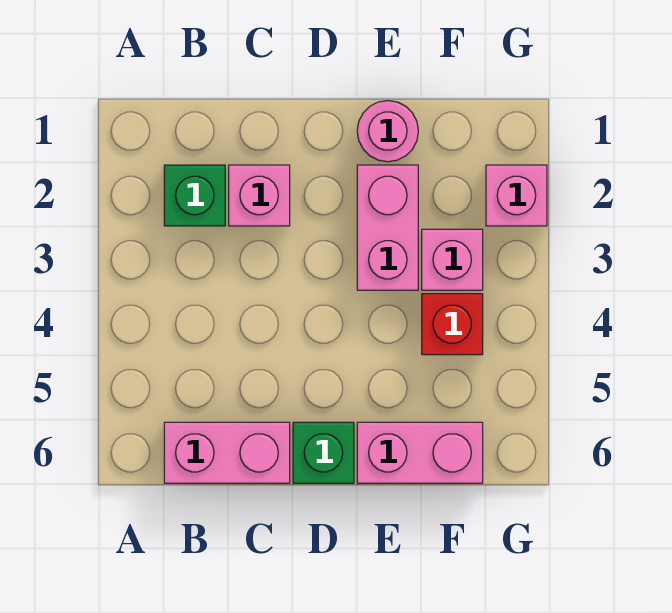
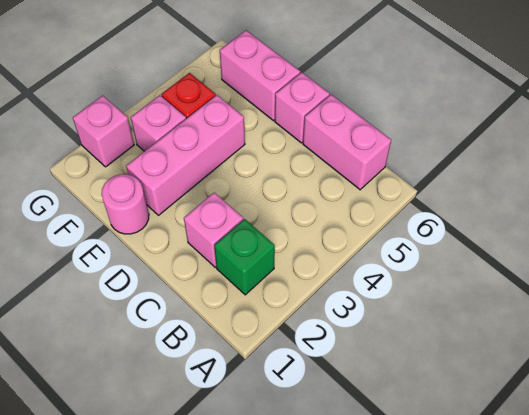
green 1x1 brick [293,422,354,483] -> pink 1x1 brick [275,72,330,143]
pink 1x2 brick [357,165,418,290] -> pink 1x3 brick [126,95,245,215]

